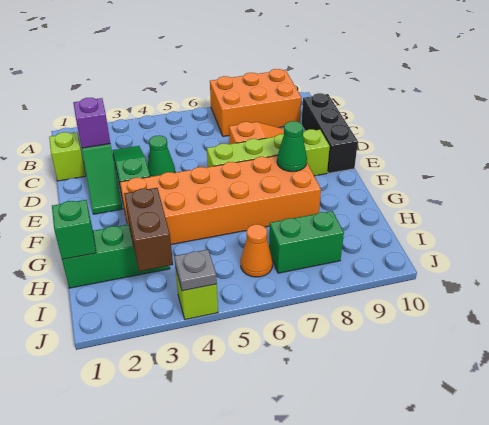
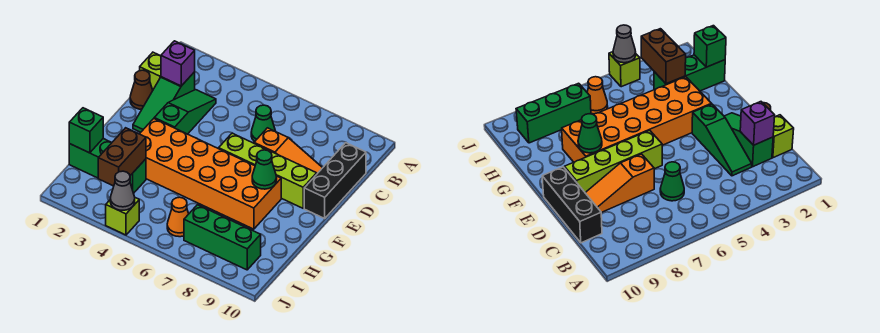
orange 2x3 brick [210,69,301,136] -> none
none -> brown 1x1 cone [130,70,153,109]
green 1x1 cone [148,136,175,177] -> green 1x1 cone moved to [251,105,276,141]
green 1x2 brick [269,211,344,273] -> green 1x3 brick [184,205,261,270]
grey 1x1 plate [174,250,217,291] -> grey 1x1 cone [110,171,135,210]

